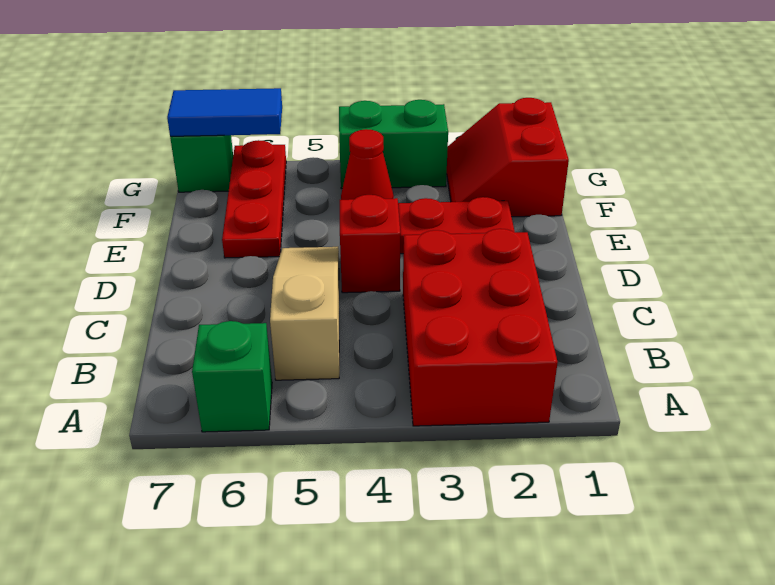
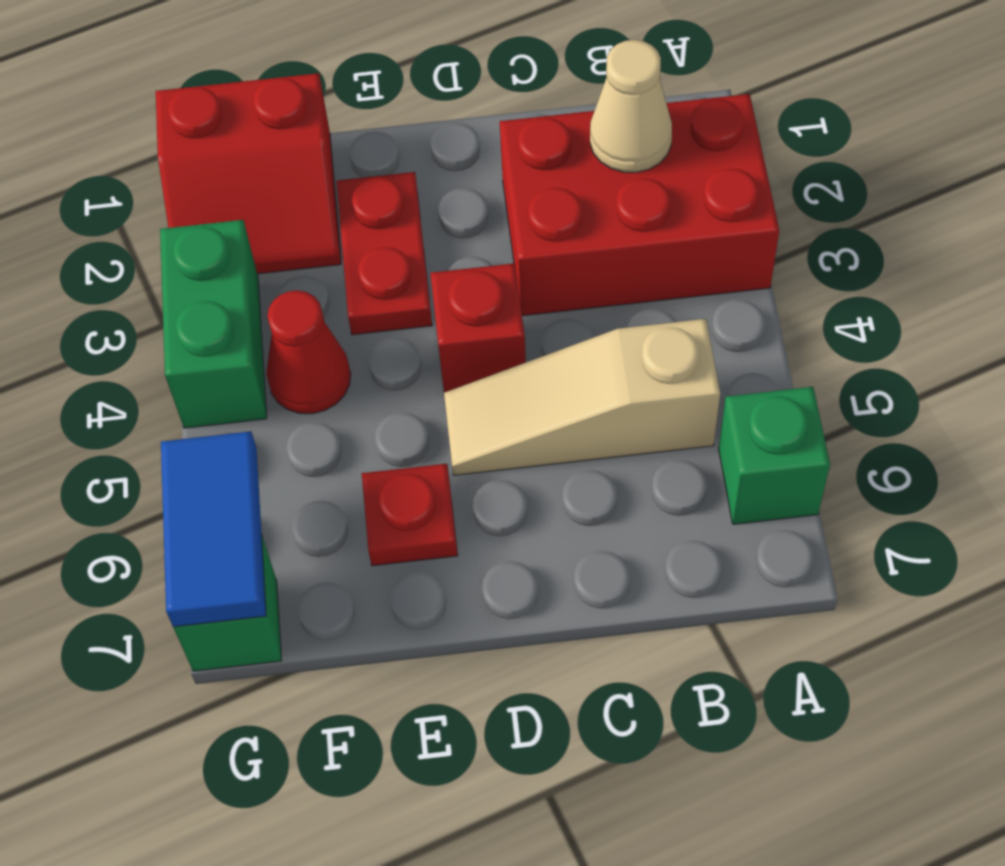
none -> tan 1x1 cone [590,40,672,172]
red 1x3 plate [222,140,286,258] -> red 1x1 plate [362,464,458,566]

